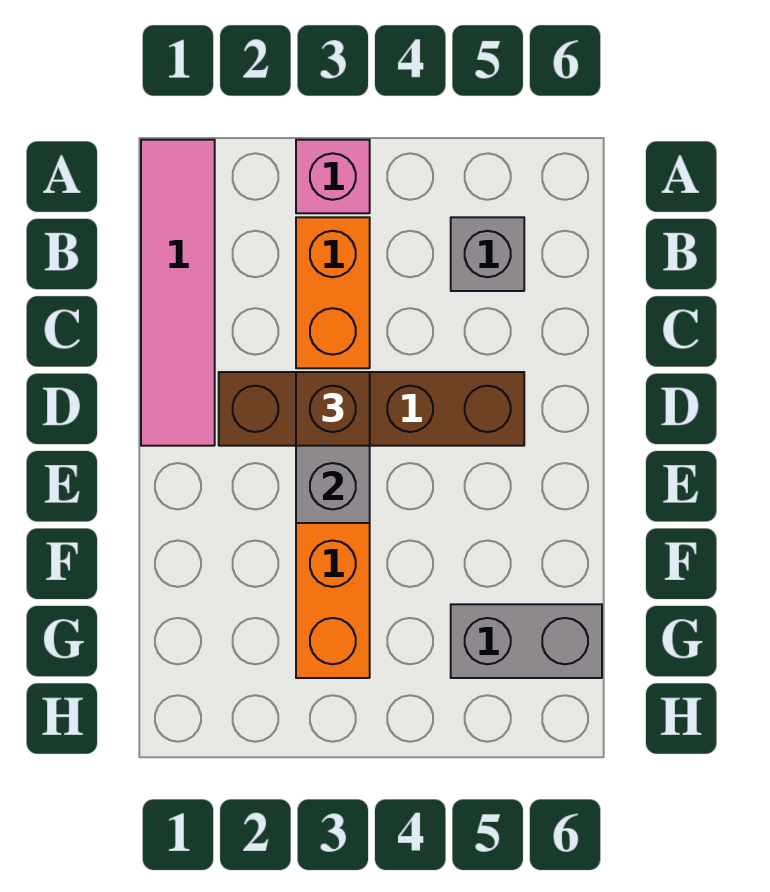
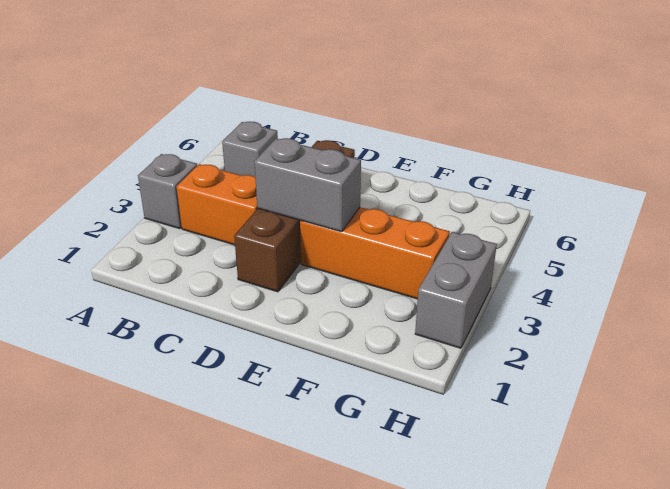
pink 1x4 tile [141,140,215,446] -> none
pink 1x1 brick [296,140,370,213] -> grey 1x1 brick [138,154,197,229]
brown 1x1 brick [296,372,370,446] -> none
grey 1x2 brick [451,604,602,678] -> grey 1x2 brick moved to [415,232,497,348]

